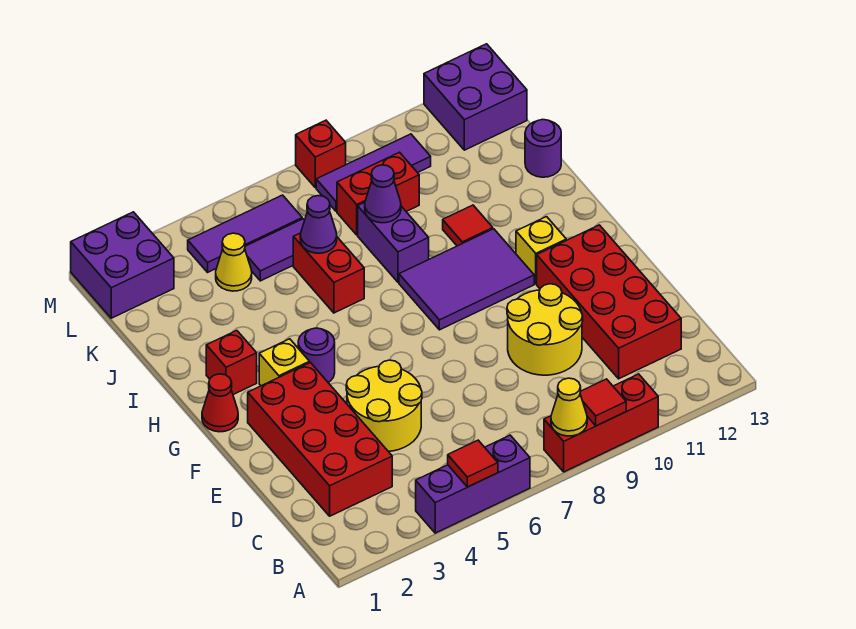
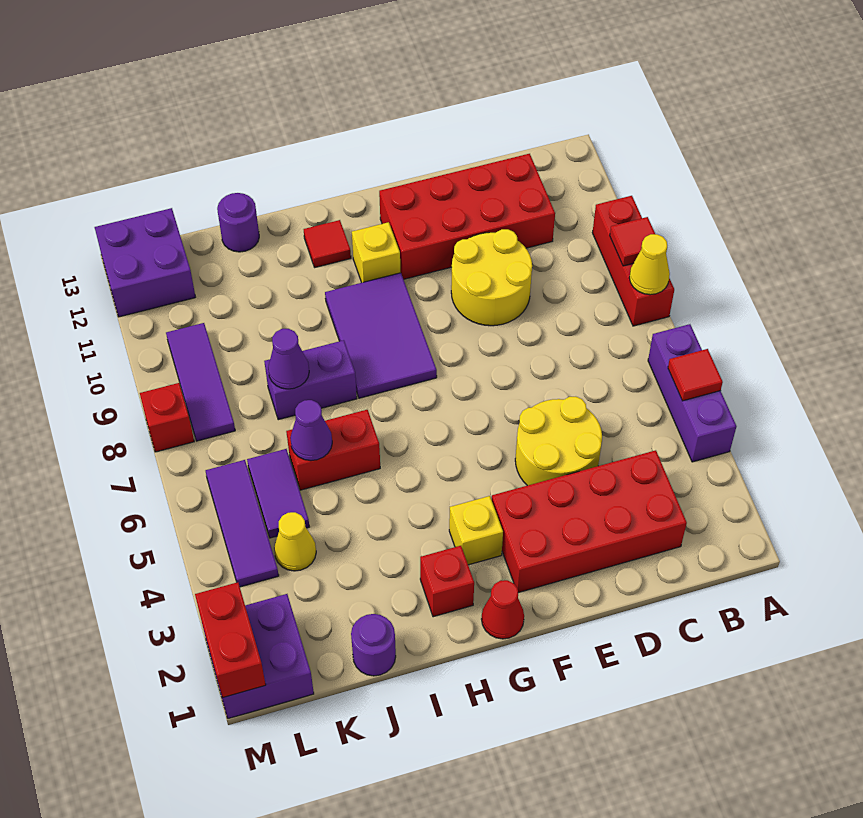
purple 1x1 round brick [298,328,335,382] -> purple 1x1 round brick moved to [351,614,396,676]
red 1x1 tile [443,205,493,246] -> red 1x1 tile moved to [304,220,351,267]
red 1x2 brick [337,152,419,235] -> red 1x2 brick moved to [195,582,266,698]

